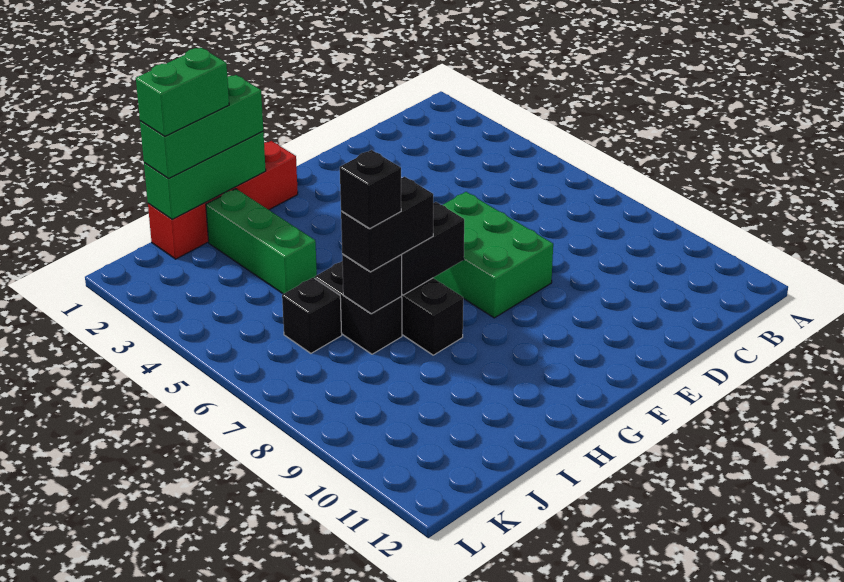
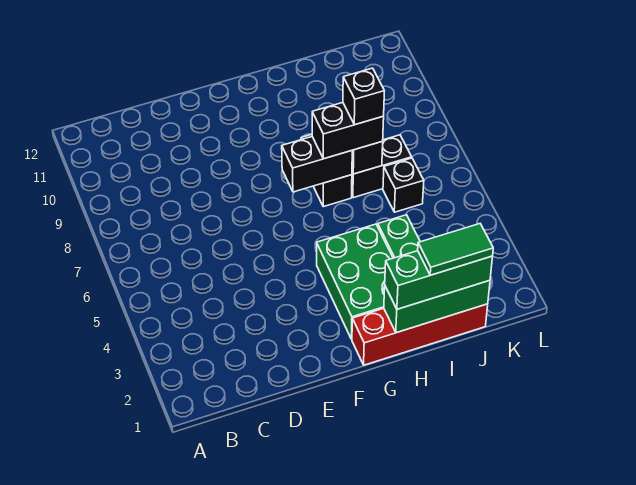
green 2x3 brick [434,192,553,318] -> green 2x3 brick moved to [317,224,393,339]
green 1x2 brick [136,48,229,136] -> green 1x2 tile [418,224,493,275]
black 1x2 brick [315,261,402,354] -> black 1x2 brick turned to [352,135,412,198]

